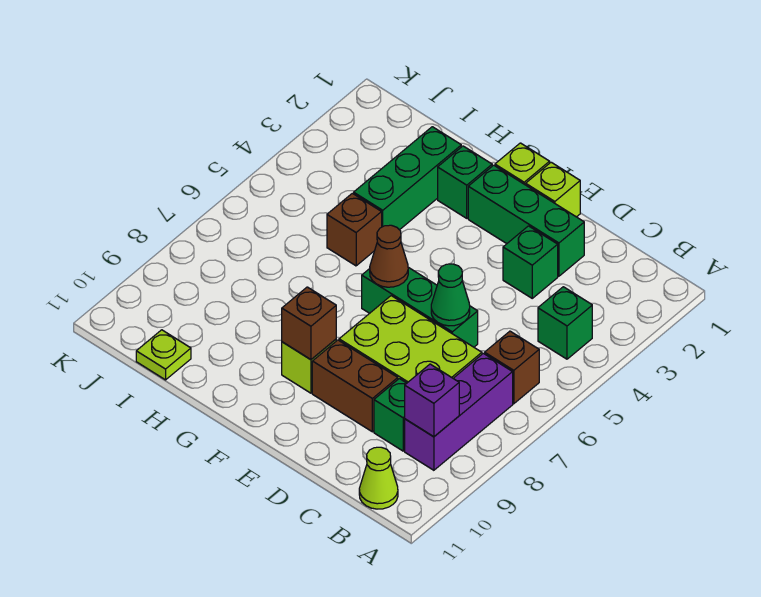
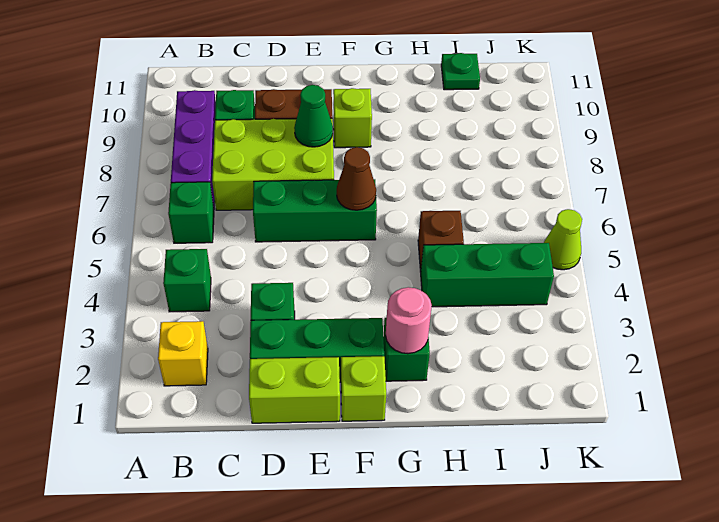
none -> yellow 1x1 brick [158,321,208,386]
brown 1x1 brick [485,331,539,404] -> green 1x1 brick [168,182,214,243]
purple 1x1 brick [405,364,459,437] -> none
lime 1x1 cone [359,447,398,509] -> lime 1x1 cone moved to [544,209,582,270]
green 1x1 cone [431,264,470,326] -> green 1x1 cone moved to [294,85,333,147]
lime 1x1 brick [526,162,580,217] -> lime 1x2 brick [249,357,340,423]
brown 1x1 brick [282,287,336,360] -> none
none -> pink 1x1 round brick [386,287,432,354]
green 1x3 brick [354,127,461,230] -> green 1x3 brick turned to [421,243,554,307]
lime 1x1 plate [136,330,191,380] -> green 1x1 plate [441,53,480,90]

